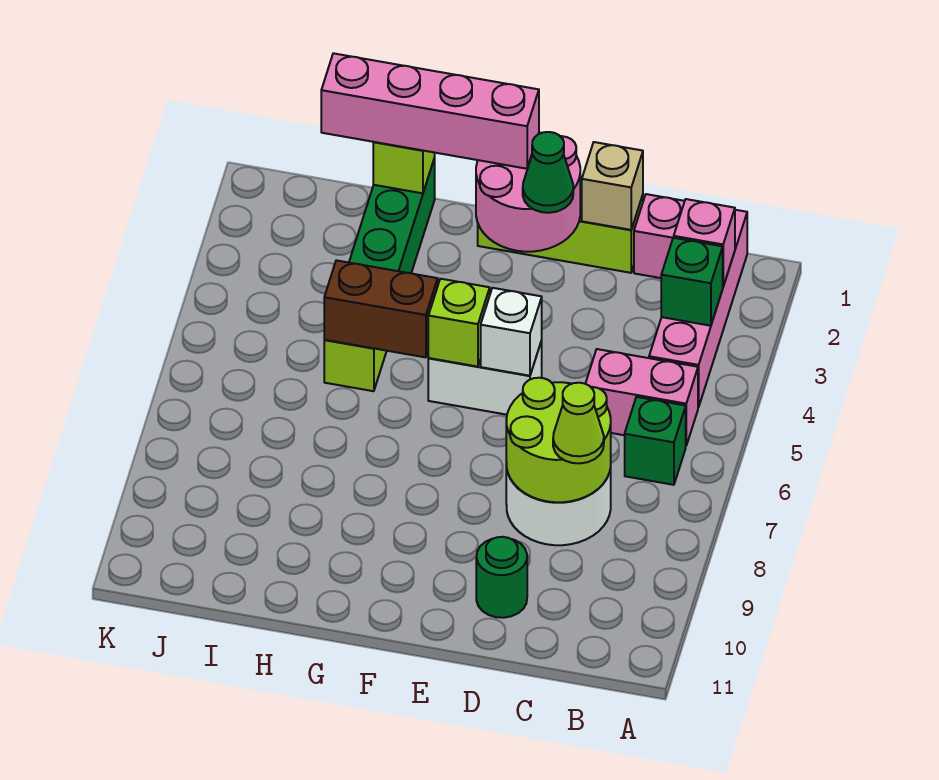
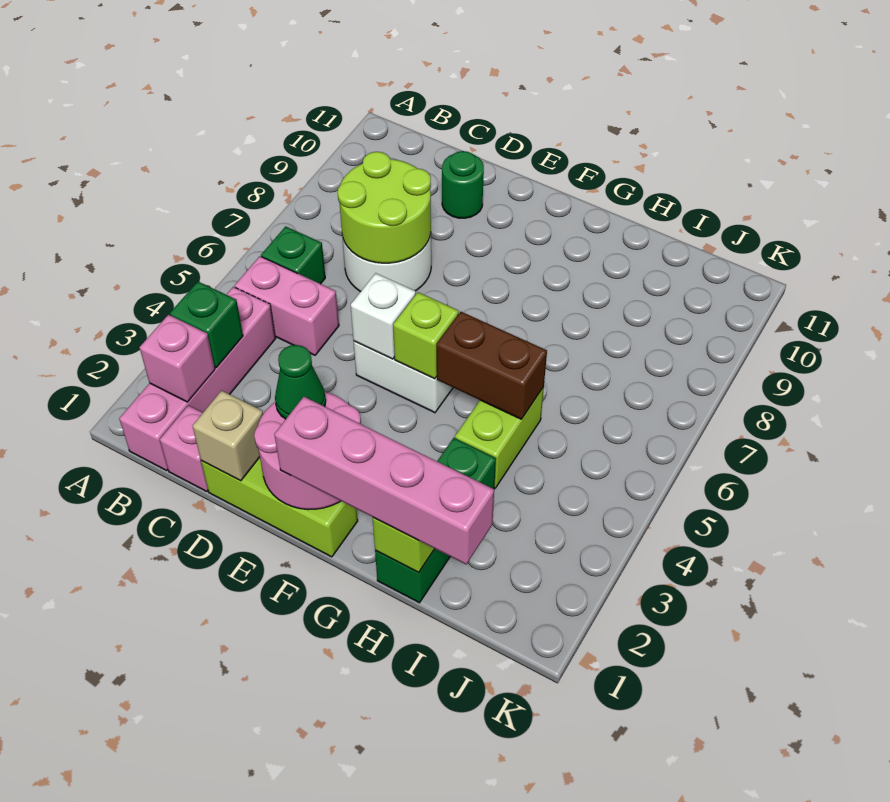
lime 1x1 cone [553,383,604,463] -> none

